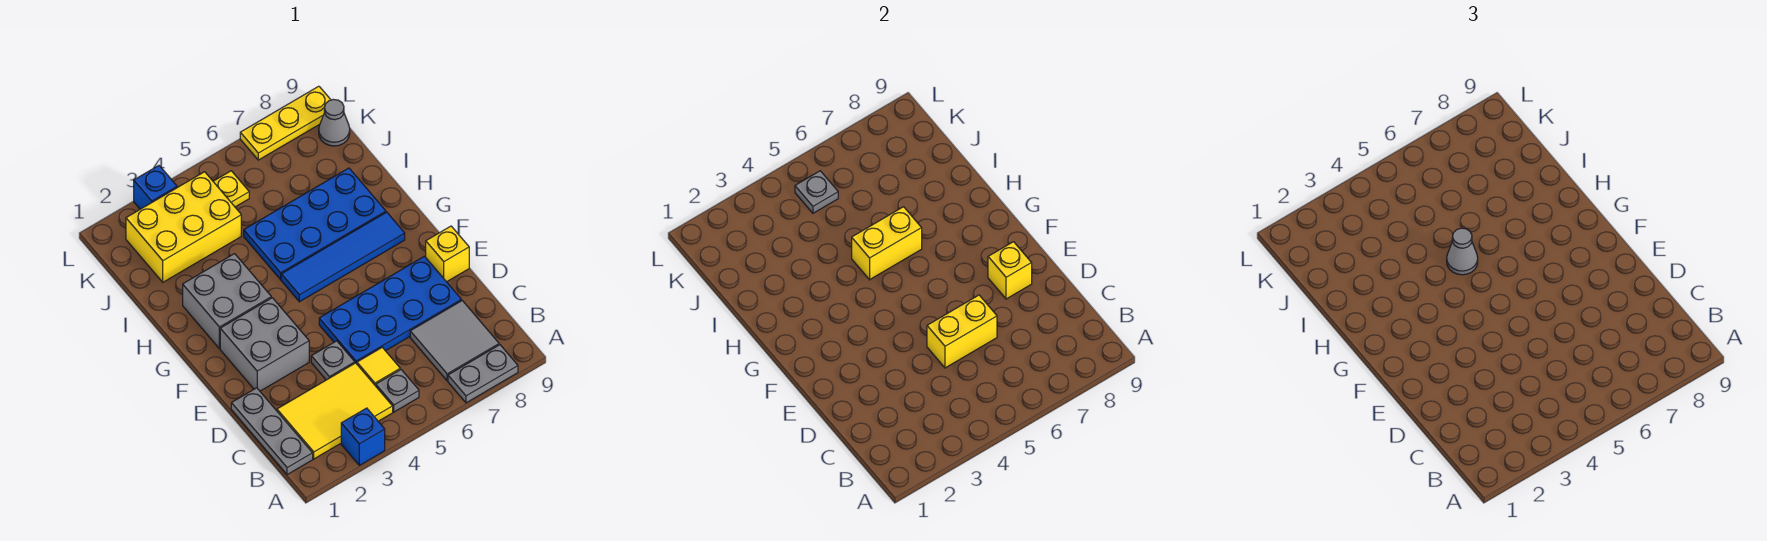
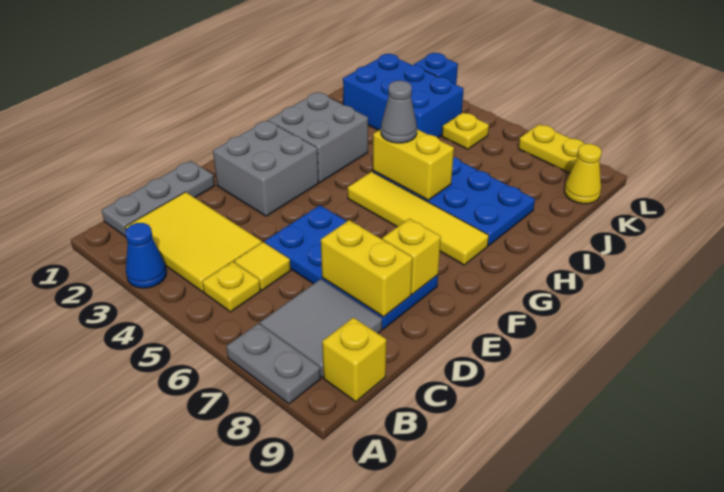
blue 1x1 brick [341,408,385,465] -> blue 1x1 cone [125,223,167,288]
grey 1x1 plate [376,370,419,412] -> yellow 1x1 plate [202,262,261,312]
grey 1x1 plate [311,341,355,380] -> none
yellow 1x2 brick [927,295,997,368] -> yellow 1x2 brick moved to [321,220,413,317]
yellow 1x1 brick [426,226,469,282] -> yellow 1x1 brick moved to [322,318,386,402]
blue 1x4 tile [281,212,405,302] -> yellow 1x4 tile [348,172,489,265]
yellow 2x3 brick [126,172,241,282] -> blue 2x3 brick [343,54,464,138]
grey 1x1 plate [795,171,838,213] -> none
grey 1x1 cone [319,99,350,146] -> yellow 1x1 cone [564,144,602,204]
yellow 1x3 plate [240,86,331,160] -> yellow 1x2 plate [518,124,584,173]

